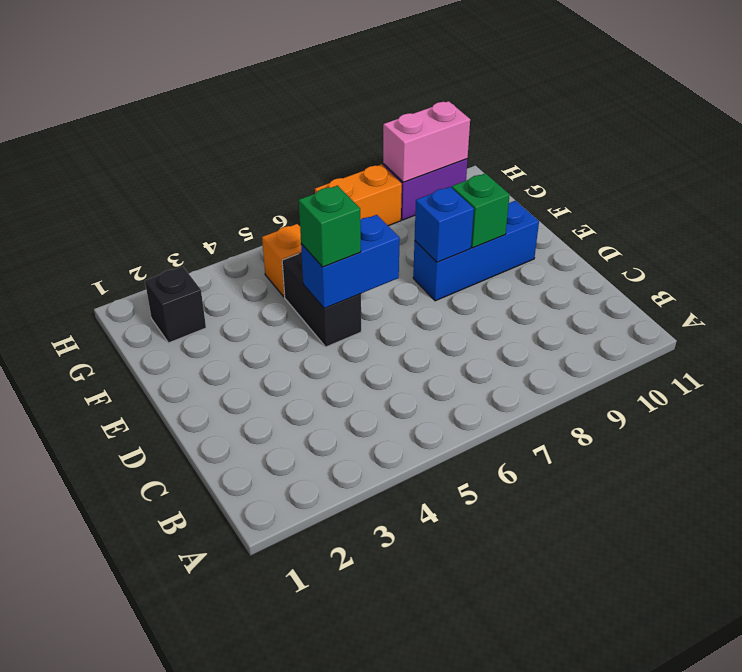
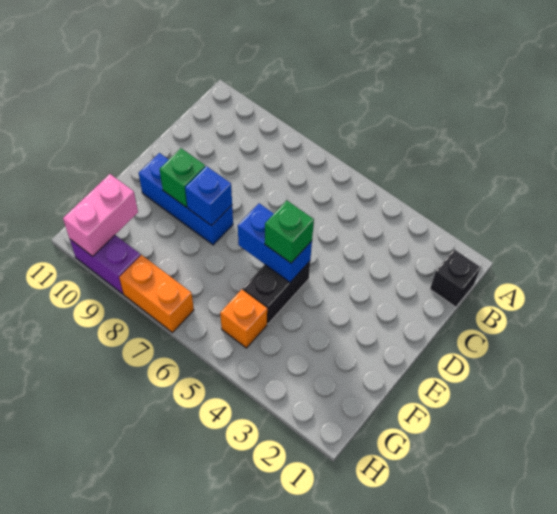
black 1x1 brick [145,267,206,343] -> black 1x1 brick moved to [430,249,481,307]
pink 1x2 brick [383,101,470,182] -> pink 1x2 brick turned to [63,174,138,256]

